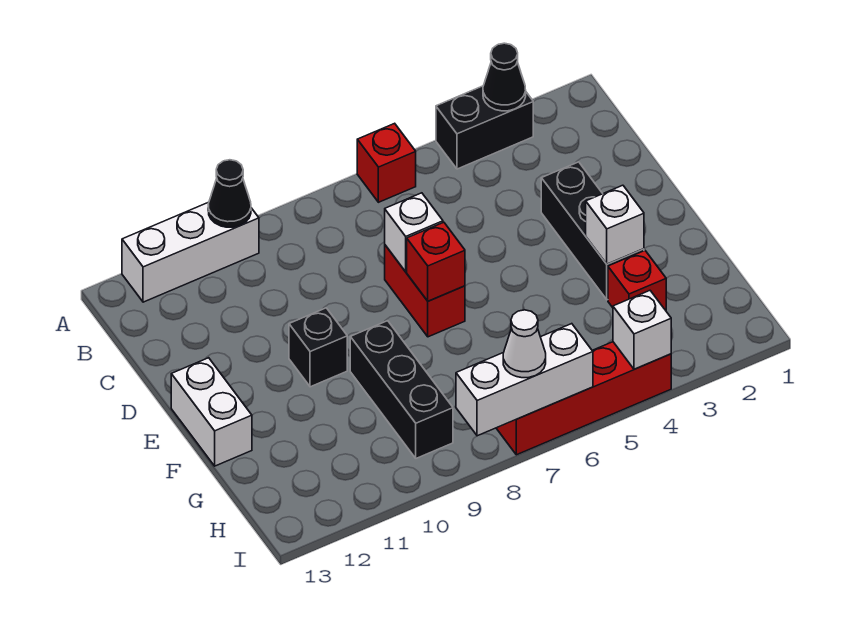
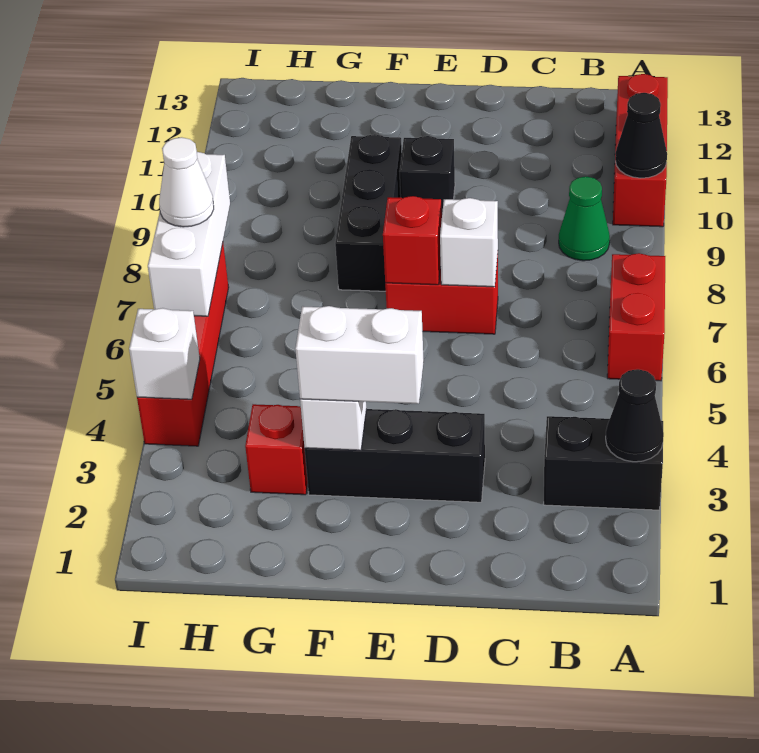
black 1x2 brick [436,86,533,169] -> black 1x2 brick turned to [544,416,663,510]
red 1x1 brick [357,123,416,202] -> red 1x2 brick [607,253,665,381]
white 1x3 brick [122,202,259,302] -> red 1x3 brick [613,74,668,227]
none -> green 1x1 cone [559,177,610,261]
white 1x2 brick [171,358,252,466] -> white 1x2 brick moved to [295,306,424,404]
black 1x3 brick [350,321,453,458] -> black 1x3 brick turned to [335,134,402,291]

